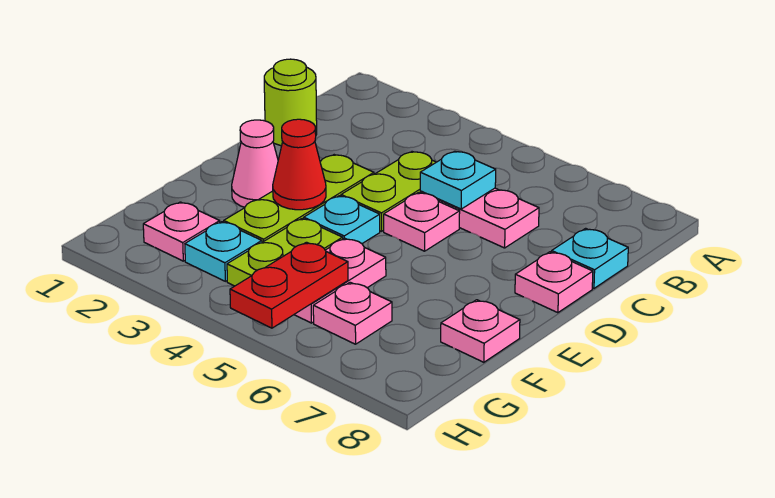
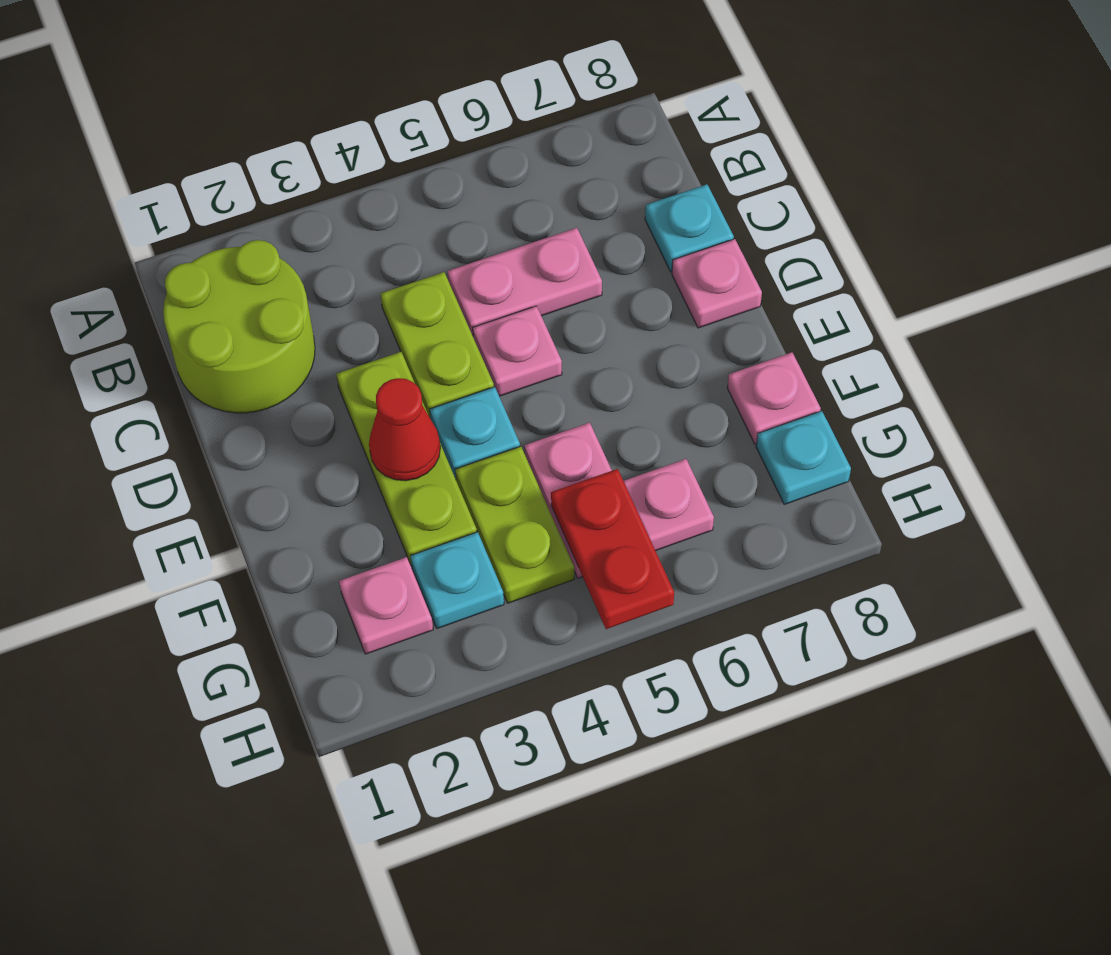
lime 1x1 round brick [264,59,317,146] -> lime 2x2 round brick [163,240,315,413]
cyan 1x1 plate [420,151,496,209] -> cyan 1x1 plate moved to [756,411,851,504]
pink 1x1 cone [232,120,278,207] -> none

